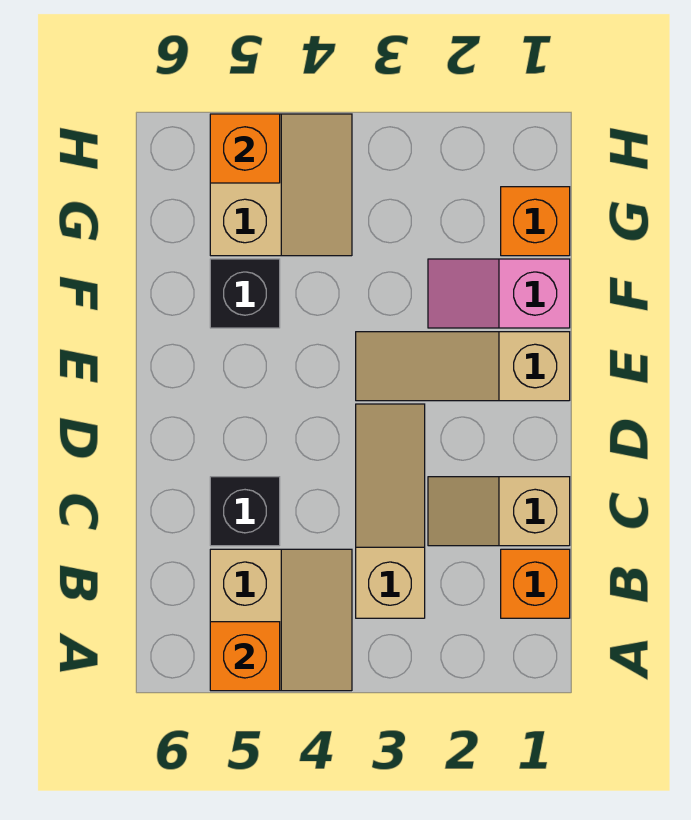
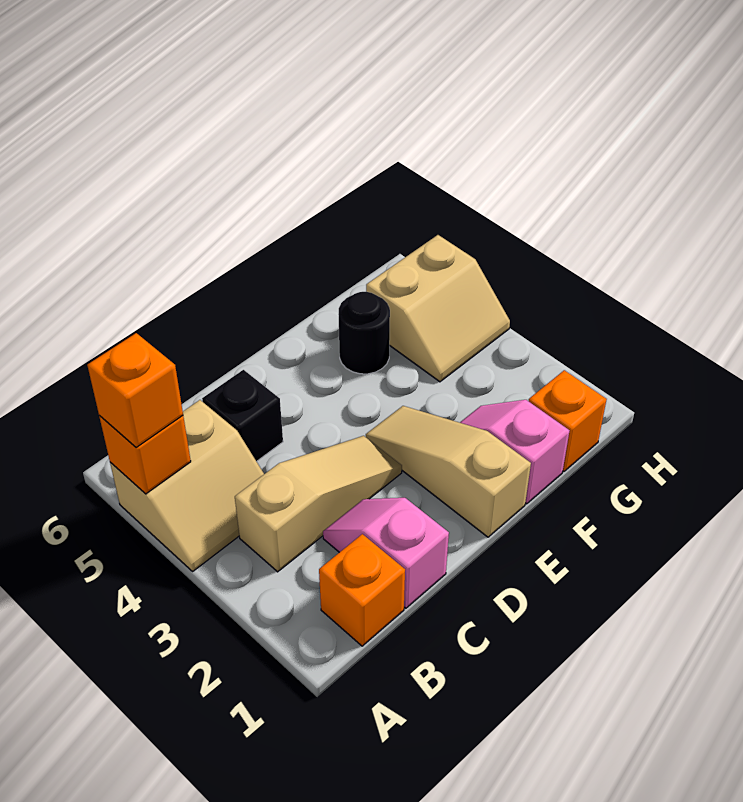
tan 1x2 slope [428,477,570,546] -> pink 1x2 slope [323,498,449,608]
black 1x1 brick [210,259,280,328] -> black 1x1 round brick [338,292,390,374]
orange 1x1 brick [210,114,280,183] -> orange 1x1 brick moved to [87,333,183,448]

